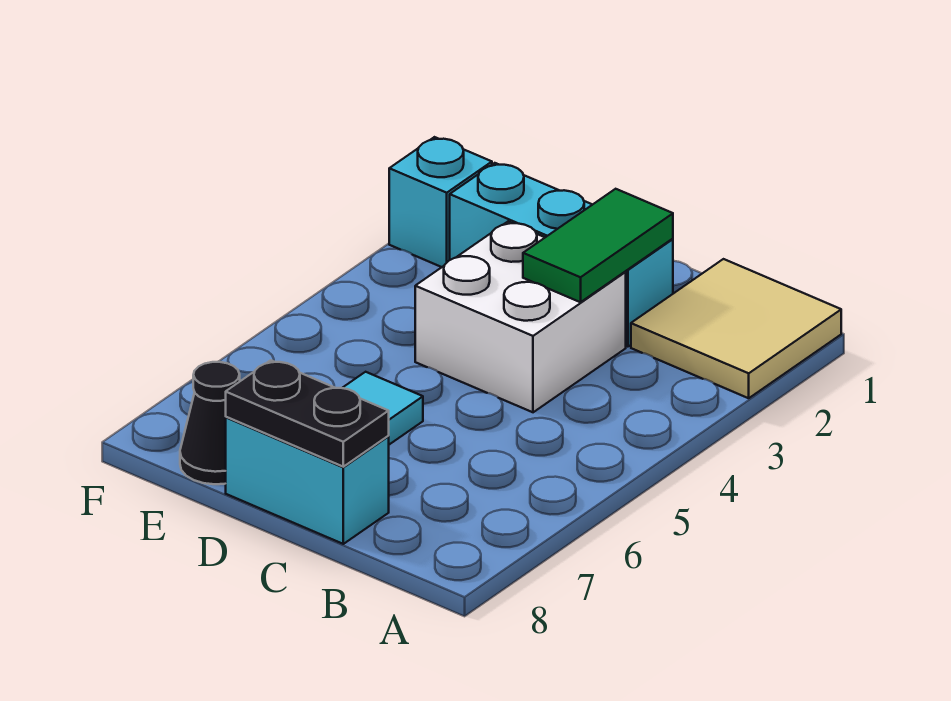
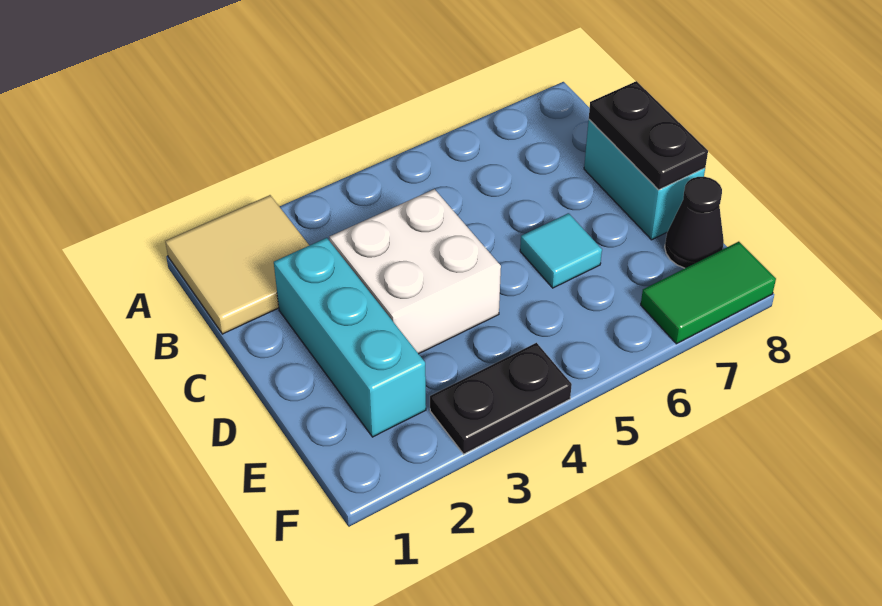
green 1x2 tile [523,189,673,302] -> green 1x2 tile moved to [641,242,776,344]
cyan 1x1 brick [389,137,492,267] -> none
none -> black 1x2 plate [430,343,572,454]

